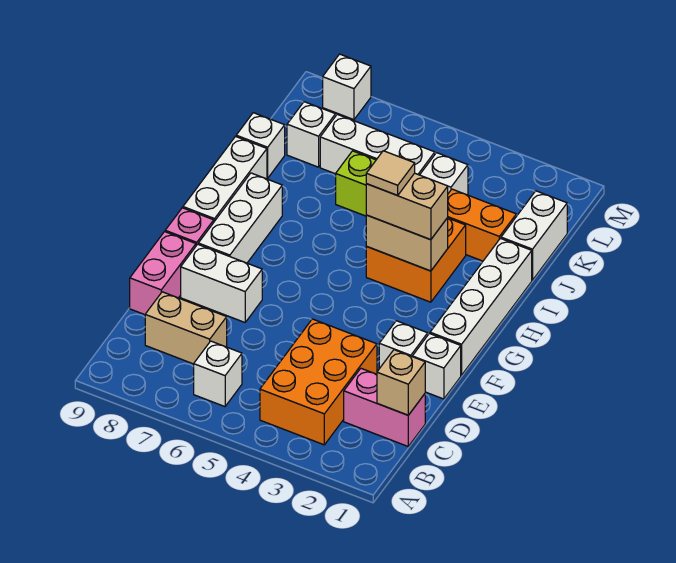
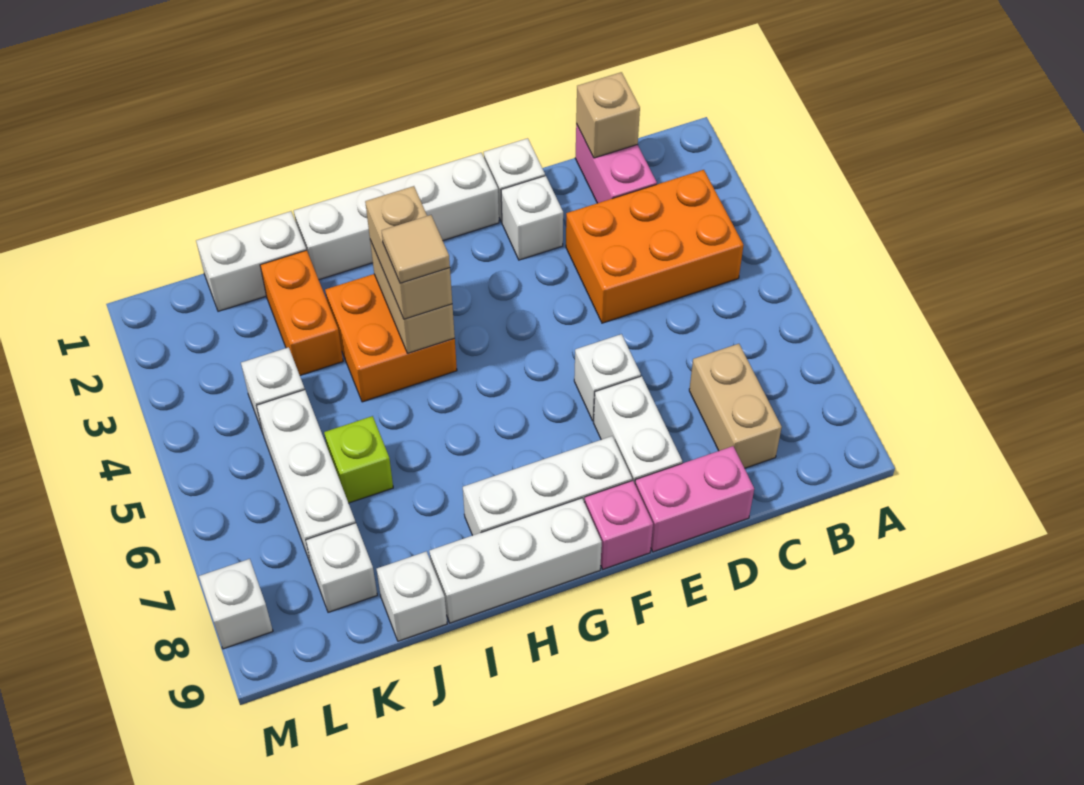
white 1x1 brick [194,341,242,407] -> white 1x1 brick moved to [574,334,641,421]

